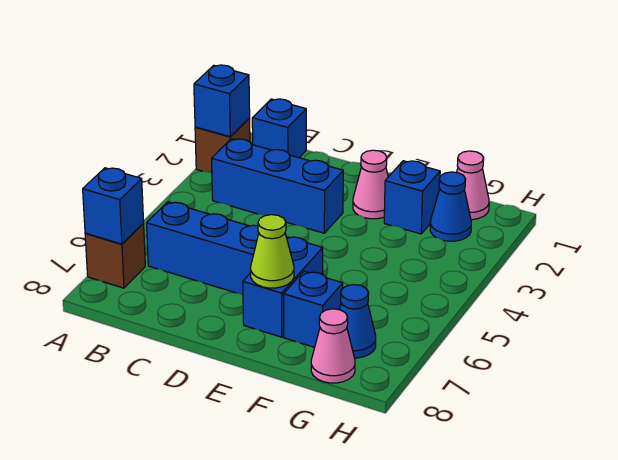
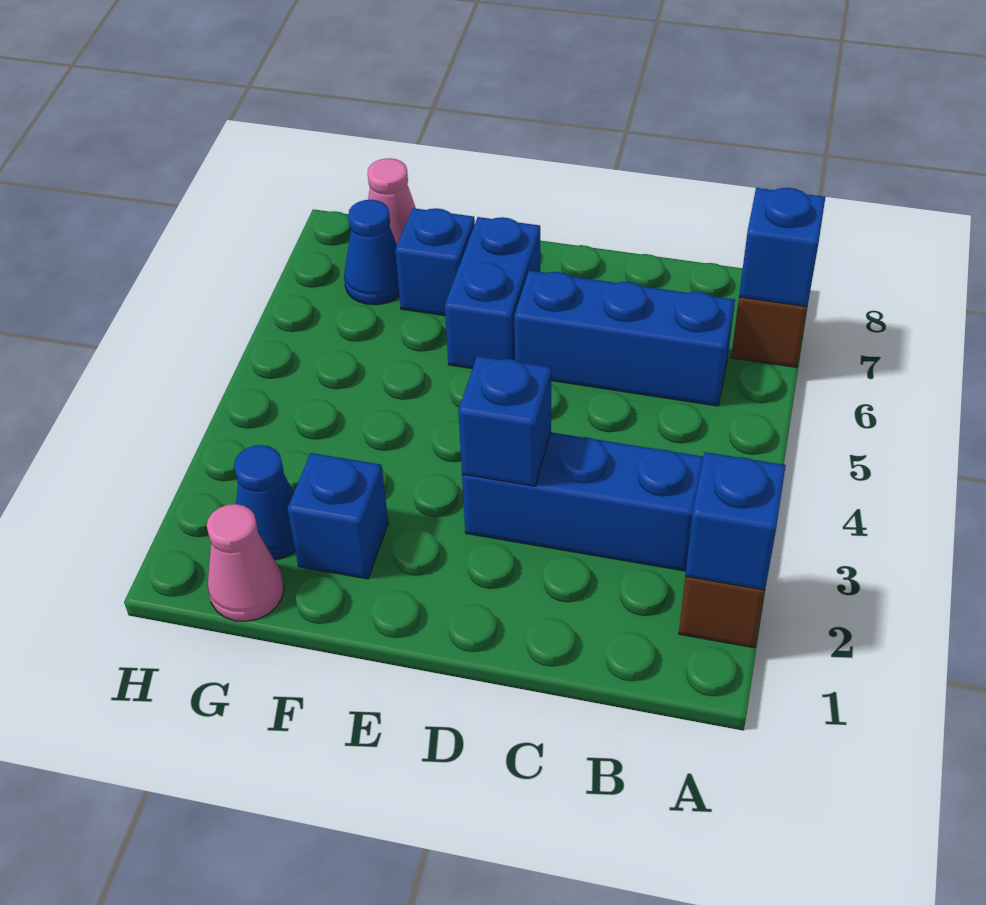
blue 1x1 brick [252,99,306,158] -> blue 1x1 brick moved to [458,356,551,486]
pink 1x1 cone [353,150,388,219] -> none
lime 1x1 cone [251,215,294,288] -> none

